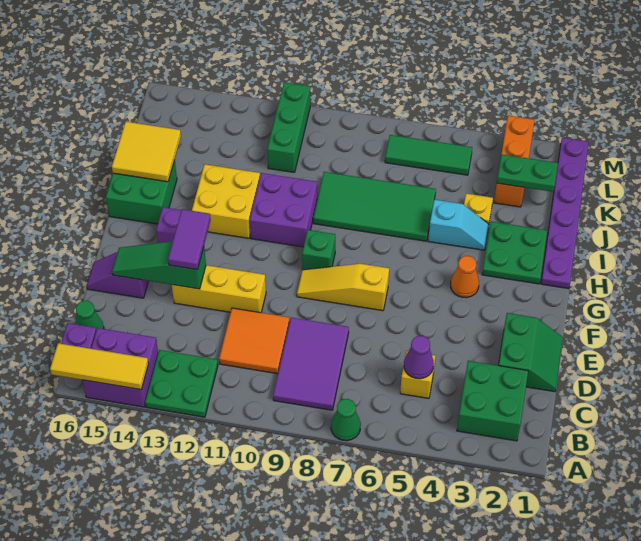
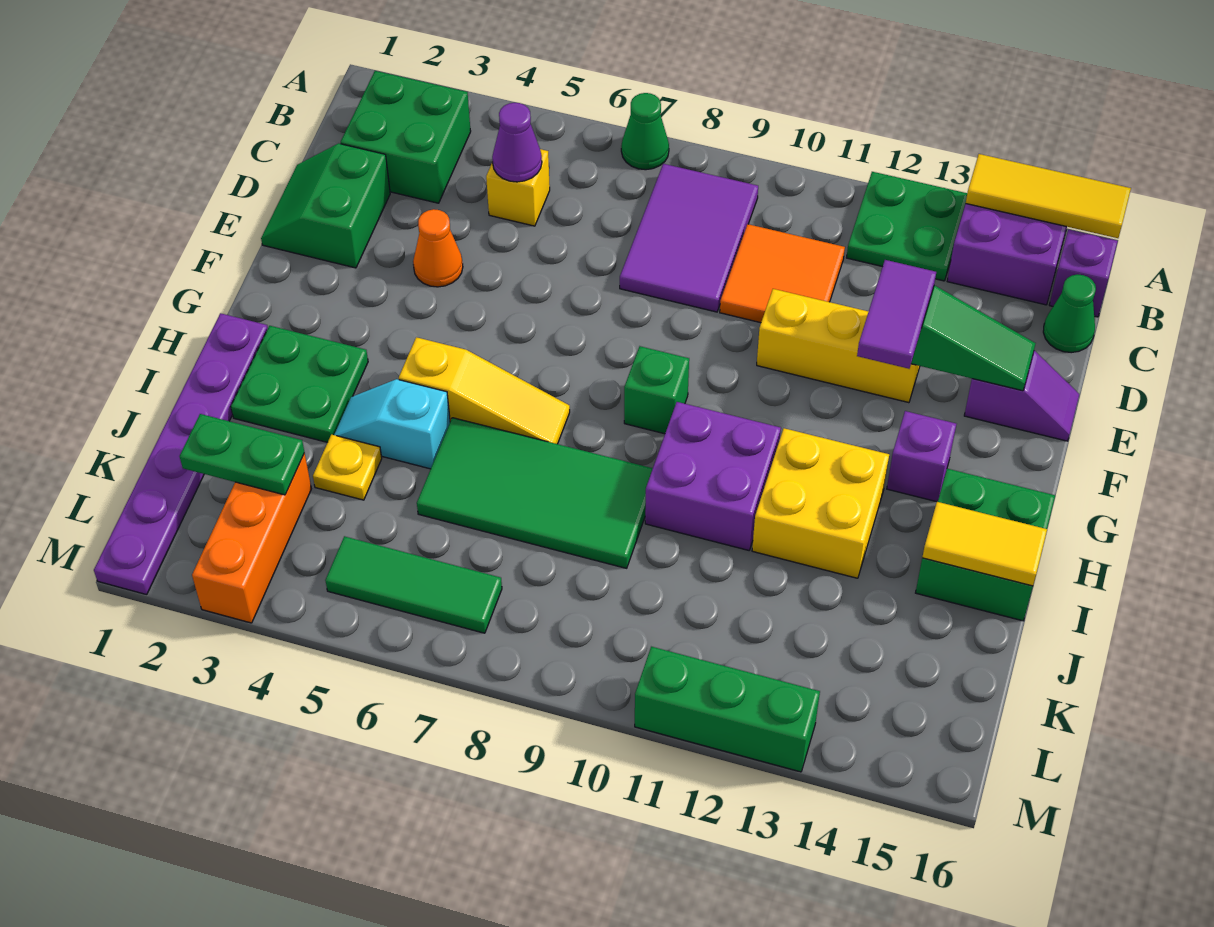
yellow 1x3 slope [297,264,389,311] -> yellow 1x3 slope moved to [399,337,570,444]
orange 1x1 cone [451,256,479,298] -> orange 1x1 cone moved to [413,209,463,287]
yellow 2x2 tile [112,122,181,182] -> yellow 1x2 tile [922,502,1047,586]
green 1x3 brick [267,82,310,172] -> green 1x3 brick turned to [635,647,820,772]

